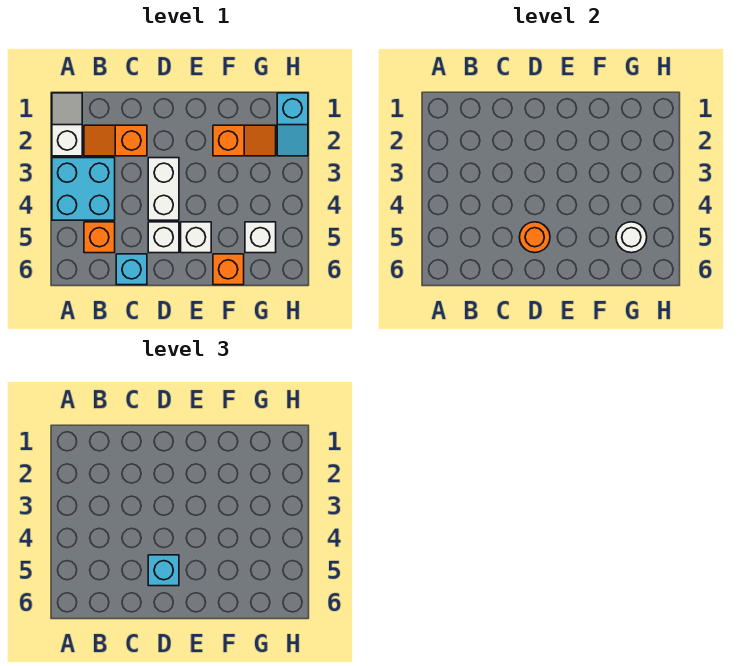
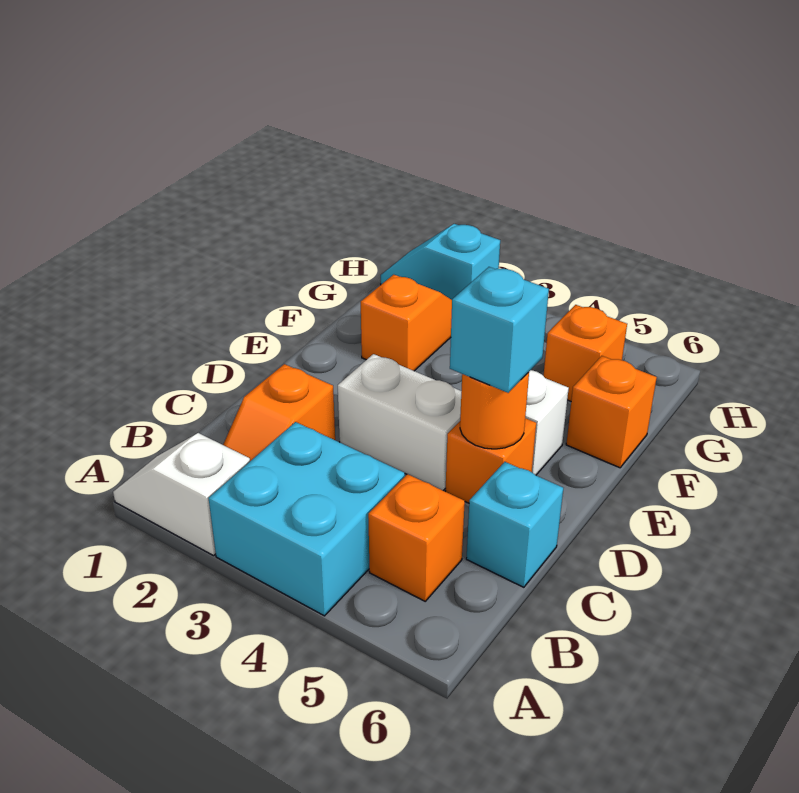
white 1x1 brick [148,222,179,253] -> orange 1x1 brick [445,418,536,503]
white 1x1 brick [245,222,276,253] -> orange 1x1 brick [544,305,627,401]
white 1x1 round brick [616,222,647,253] -> none
cyan 1x2 slope [277,93,308,156] -> cyan 1x2 slope turned to [381,224,500,300]

